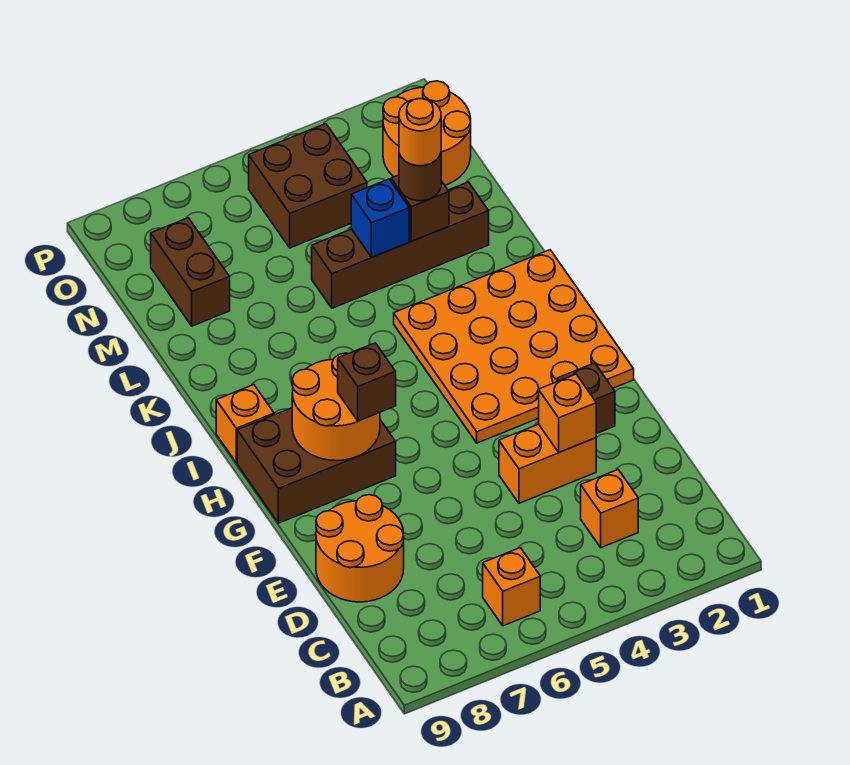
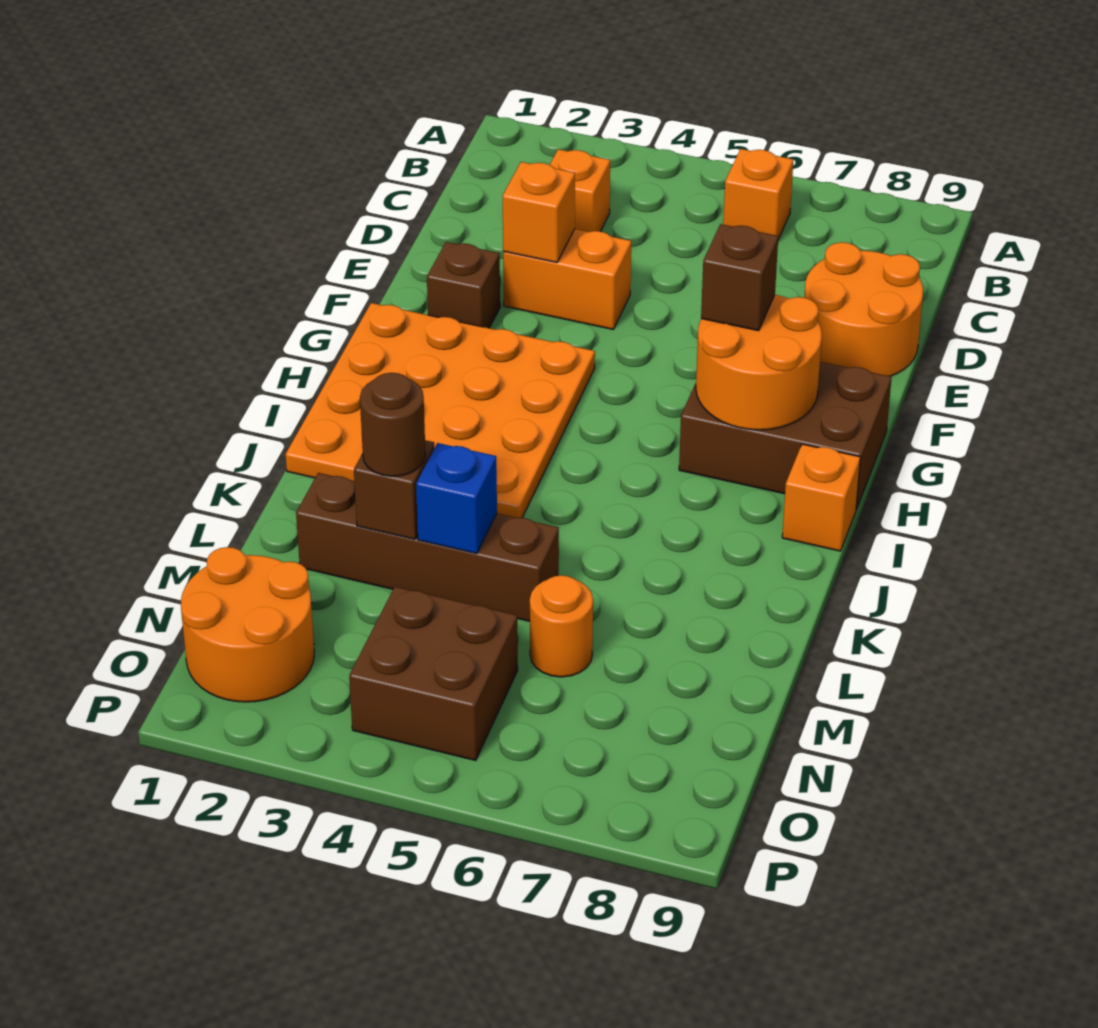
orange 1x1 round brick [399,98,441,166] -> orange 1x1 round brick moved to [530,575,593,677]
brown 1x2 brick [151,218,230,326] -> none

